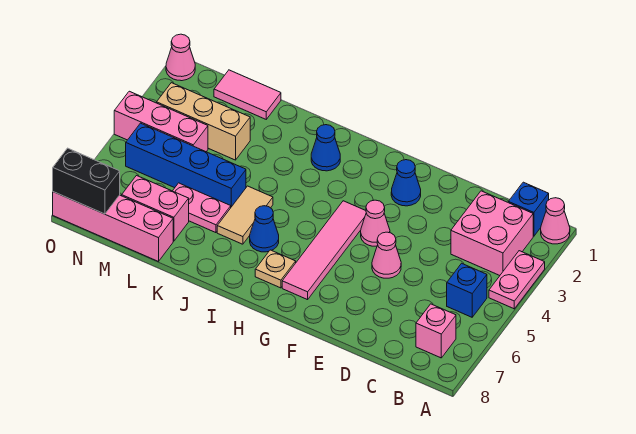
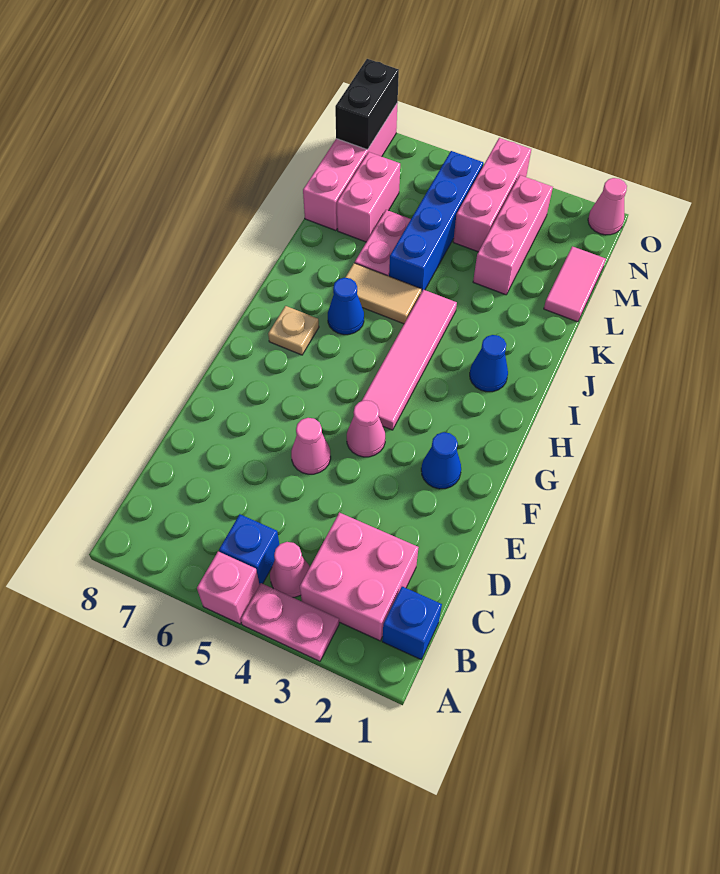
pink 1x1 cone [541,198,570,244] -> pink 1x1 cone moved to [270,542,310,597]
pink 1x1 brick [416,304,456,358] -> pink 1x1 brick moved to [197,552,260,624]
pink 1x4 tile [282,201,366,300] -> pink 1x4 tile turned to [362,290,457,430]
tan 1x3 brick [157,83,250,160] -> pink 1x3 brick [473,175,553,295]

